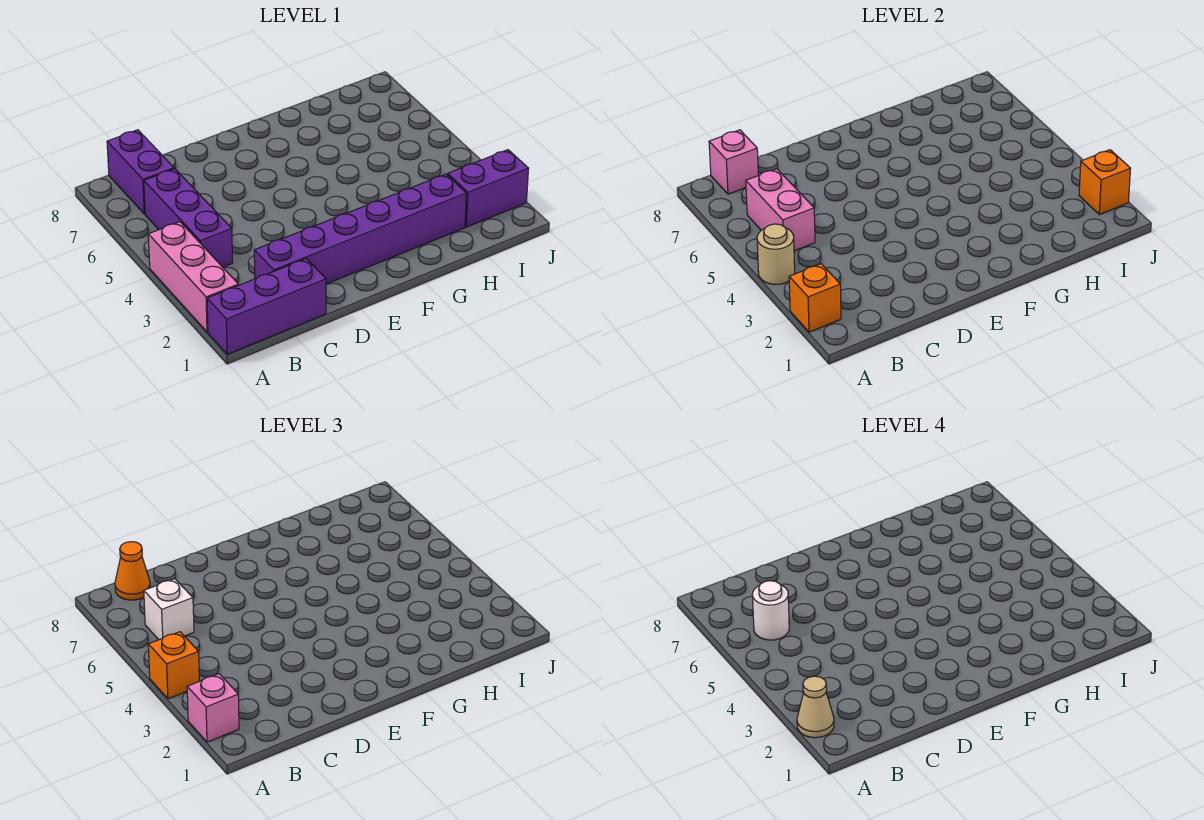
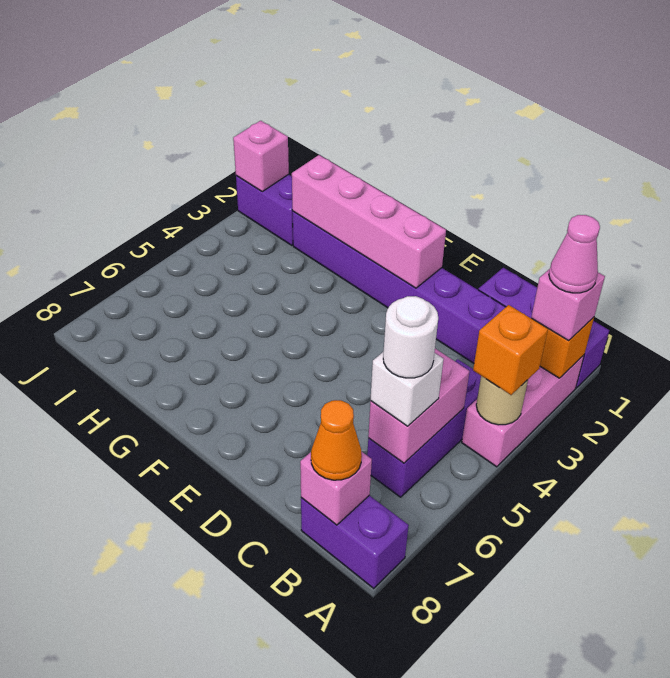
tan 1x1 cone [797,676,834,738] -> pink 1x1 cone [549,215,600,293]
purple 1x2 brick [107,130,174,214] -> purple 1x2 brick turned to [301,495,409,588]
none -> pink 1x4 brick [292,155,446,288]
orange 1x1 brick [1079,150,1131,215] -> pink 1x1 brick [233,121,289,191]

